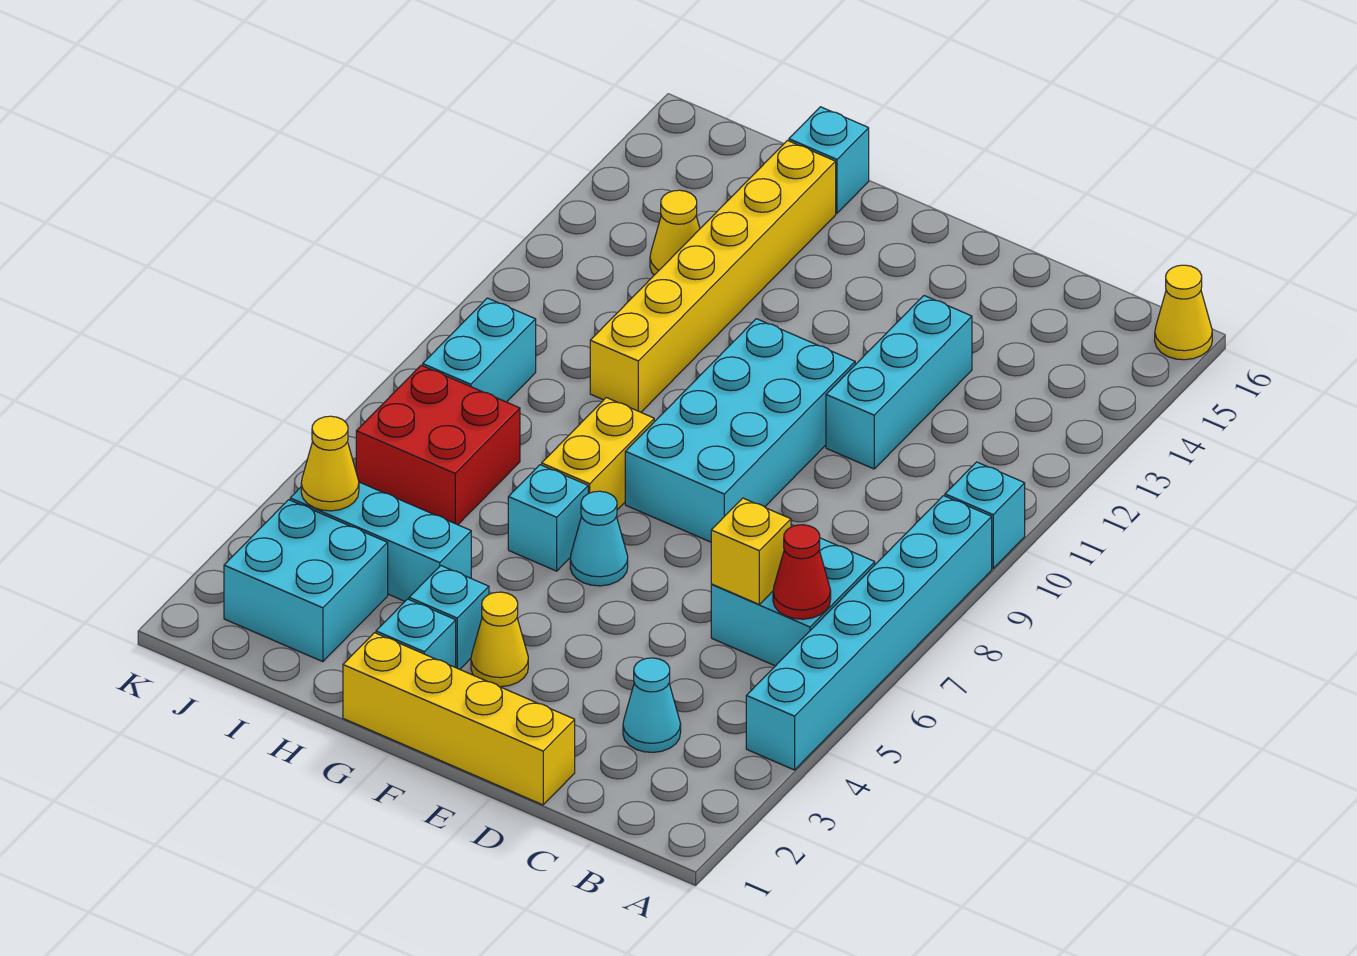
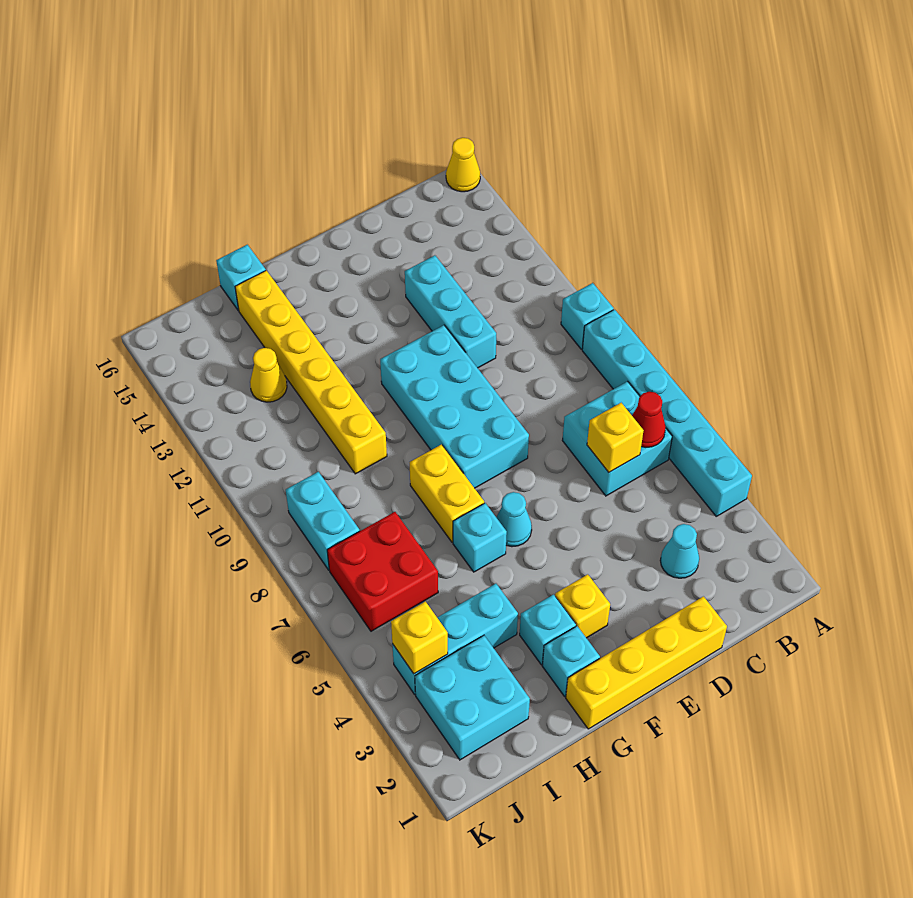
yellow 1x1 cone [471,592,528,687] -> yellow 1x1 brick [555,574,610,638]
yellow 1x1 cone [301,416,359,511] -> yellow 1x1 brick [391,602,448,674]

